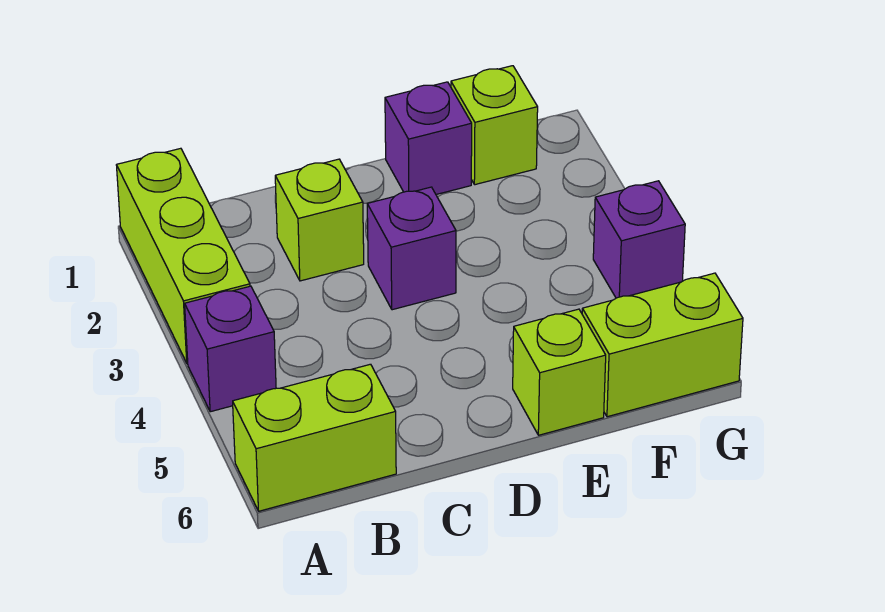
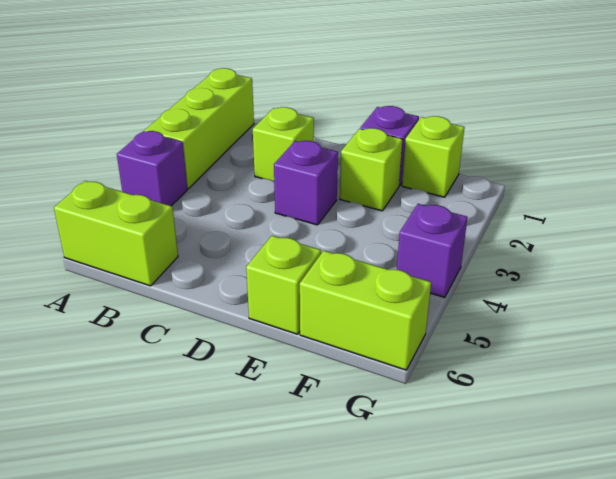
none -> lime 1x1 brick [340,128,403,211]

